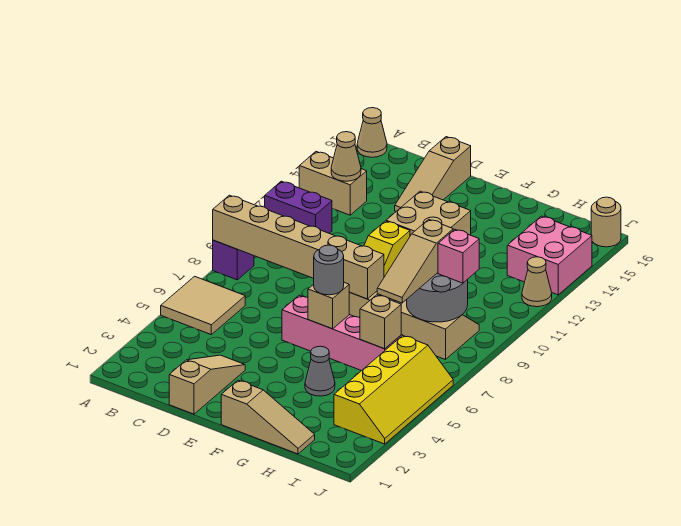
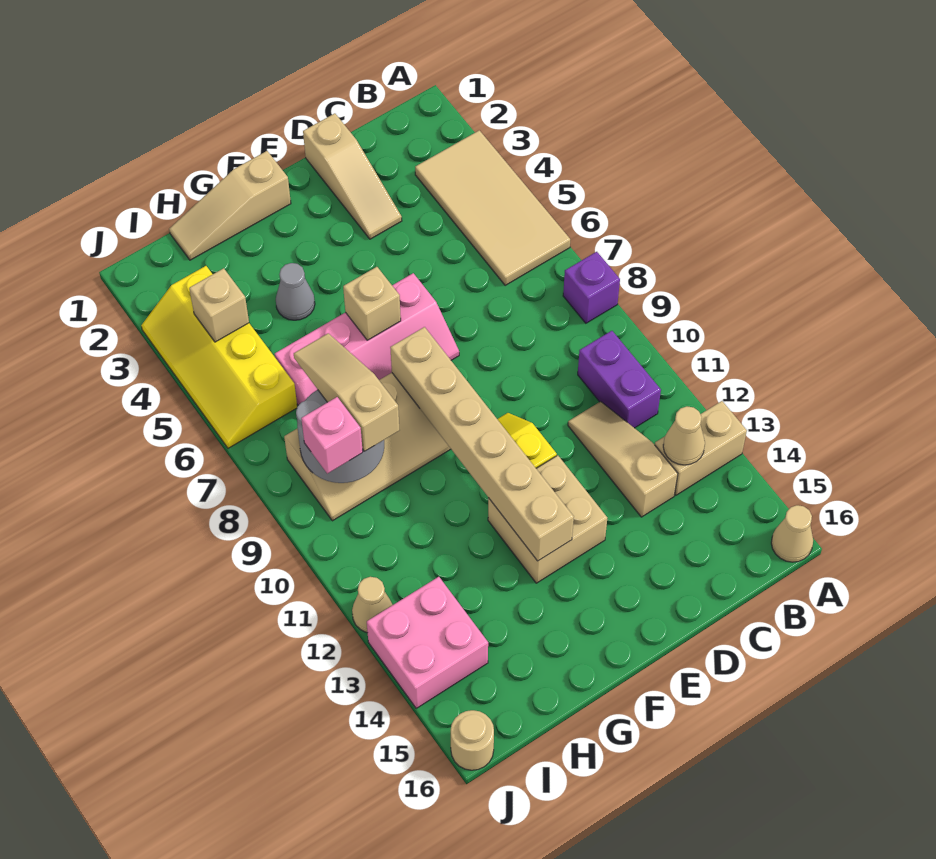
tan 2x2 tile [161,276,245,334] -> tan 2x4 tile [415,130,570,285]
tan 1x6 brick [213,195,384,299] -> tan 1x6 brick turned to [390,327,574,561]
purple 1x2 brick [265,181,332,233] -> purple 1x2 brick turned to [578,331,661,428]
tan 1x3 slope [395,137,471,211] -> tan 1x3 slope moved to [568,401,678,517]
grey 1x1 round brick [314,245,344,295] -> none
tan 1x1 brick [360,295,401,349] -> tan 1x1 brick moved to [189,268,249,342]

